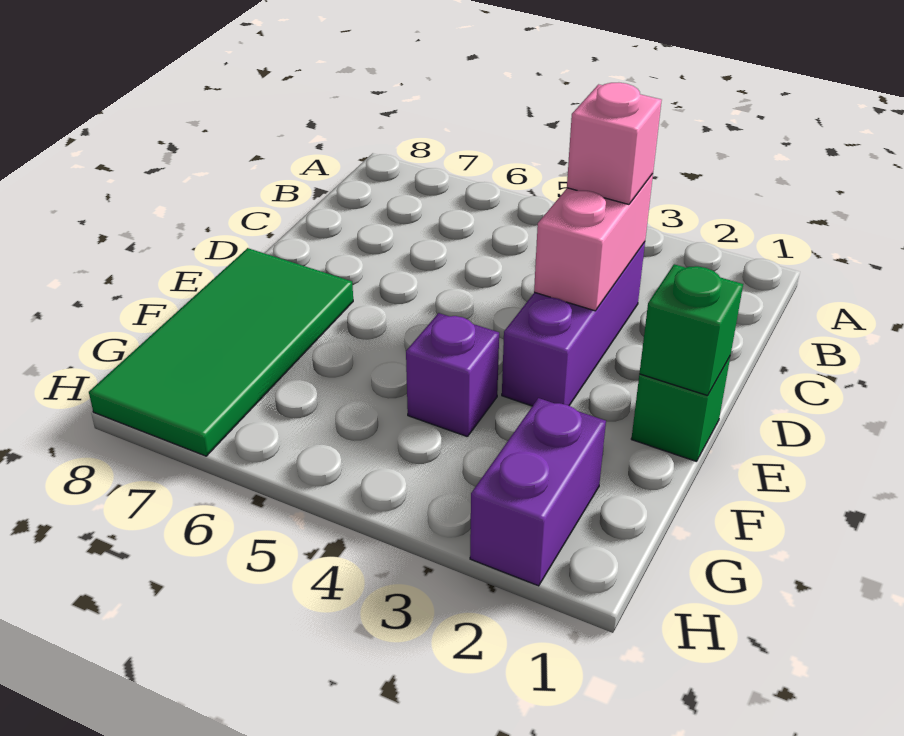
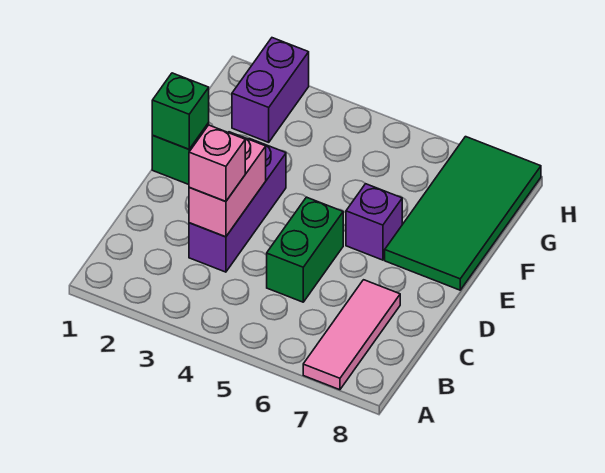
none -> pink 1x3 tile [303,280,400,390]
none -> green 1x2 brick [267,197,343,302]
purple 1x1 brick [406,313,499,437] -> purple 1x1 brick moved to [346,184,402,260]

